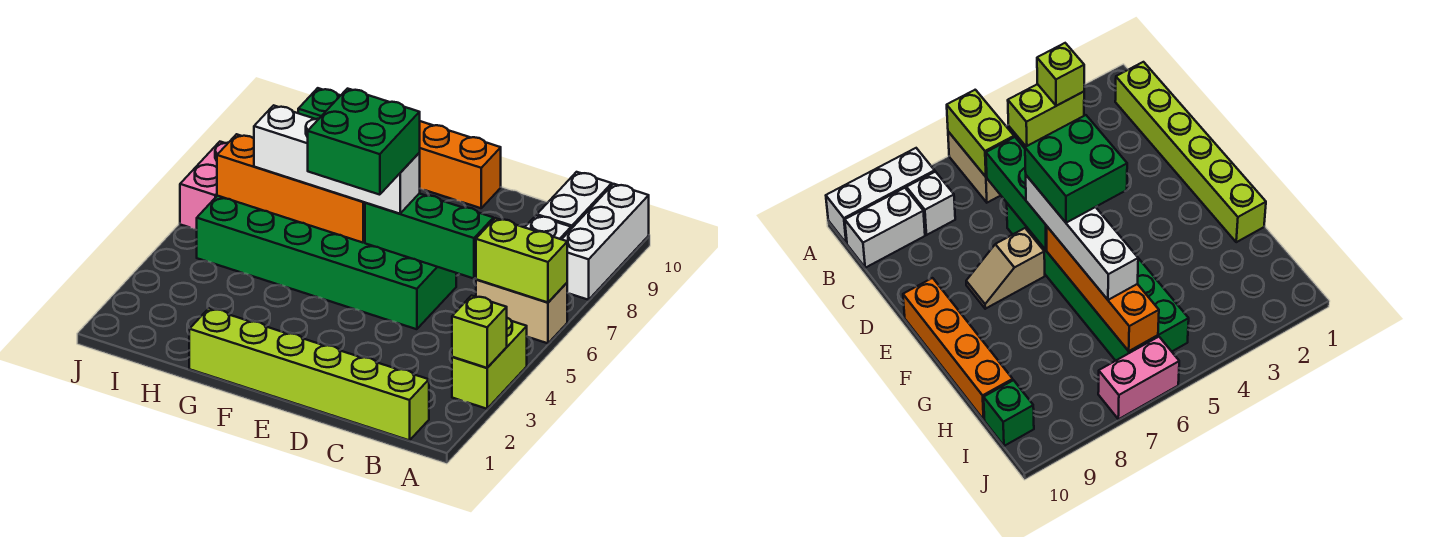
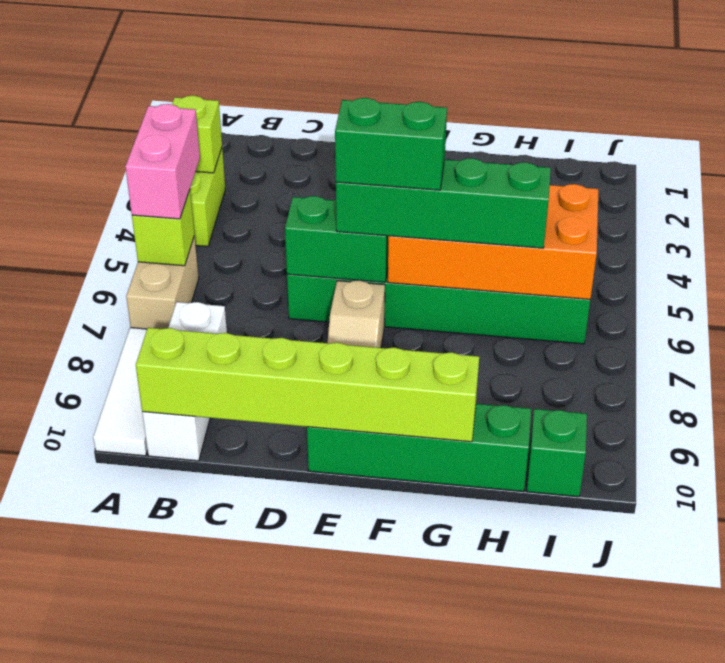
tan 1x2 brick [476,279,567,343] -> tan 1x2 brick turned to [126,236,199,329]
lime 1x2 brick [476,218,567,302] -> lime 1x1 brick [132,190,194,266]
white 1x3 brick [562,184,649,300] -> white 1x3 tile [93,328,148,456]
lime 1x6 brick [189,308,429,440] -> lime 1x6 brick moved to [136,328,479,442]
green 1x3 brick [365,194,493,278] -> green 1x2 brick [285,196,388,282]
green 2x2 brick [308,89,420,195] -> green 1x2 brick [335,98,447,190]
white 1x4 brick [254,105,420,214] -> green 1x4 brick [336,158,551,248]
orange 1x4 brick [419,121,501,208] -> green 1x4 brick [307,404,531,492]
orange 1x4 brick [217,134,365,243] -> orange 2x4 brick [388,184,598,299]
pink 1x2 brick [180,142,228,230] -> pink 1x2 brick moved to [125,104,200,219]

